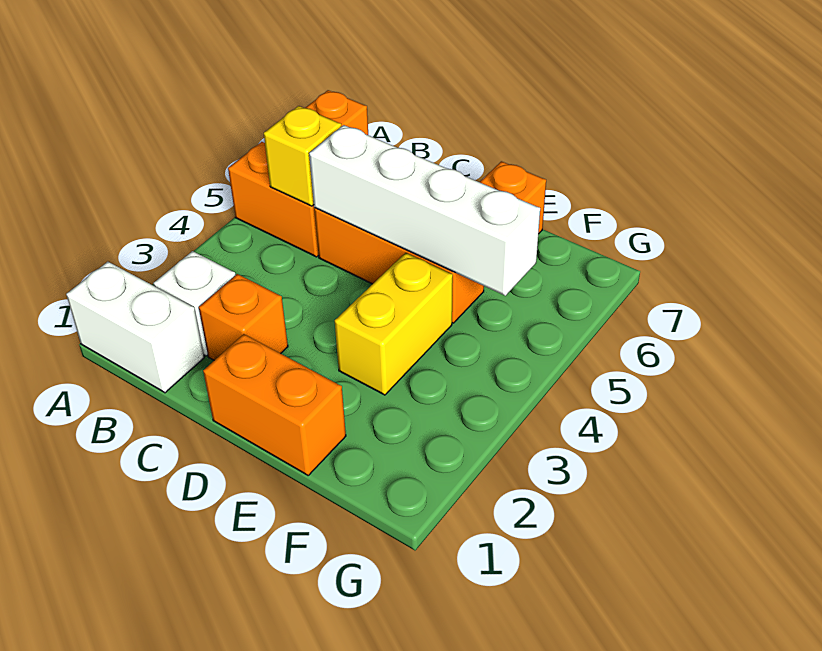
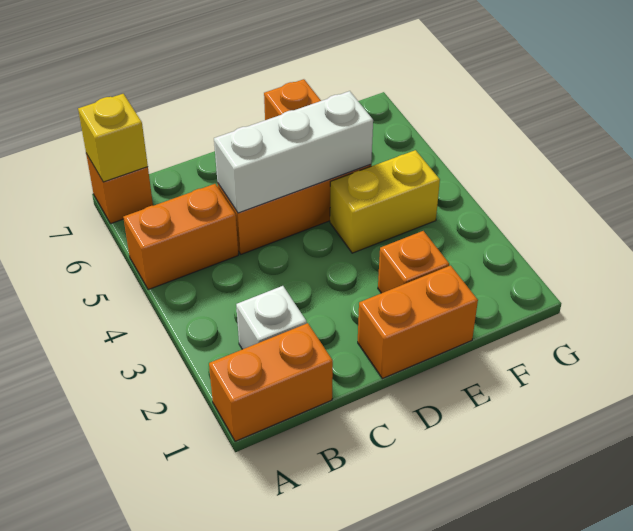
white 1x2 brick [66,262,204,393] -> orange 1x2 brick [209,323,333,441]
yellow 1x1 brick [264,106,342,206] -> yellow 1x1 brick moved to [78,94,148,182]
orange 1x1 brick [199,274,288,360] -> orange 1x1 brick moved to [378,231,449,293]
white 1x4 brick [309,125,540,296] -> white 1x3 brick [214,91,373,213]
yellow 1x2 brick [335,253,453,395] -> yellow 1x2 brick turned to [330,150,440,253]

